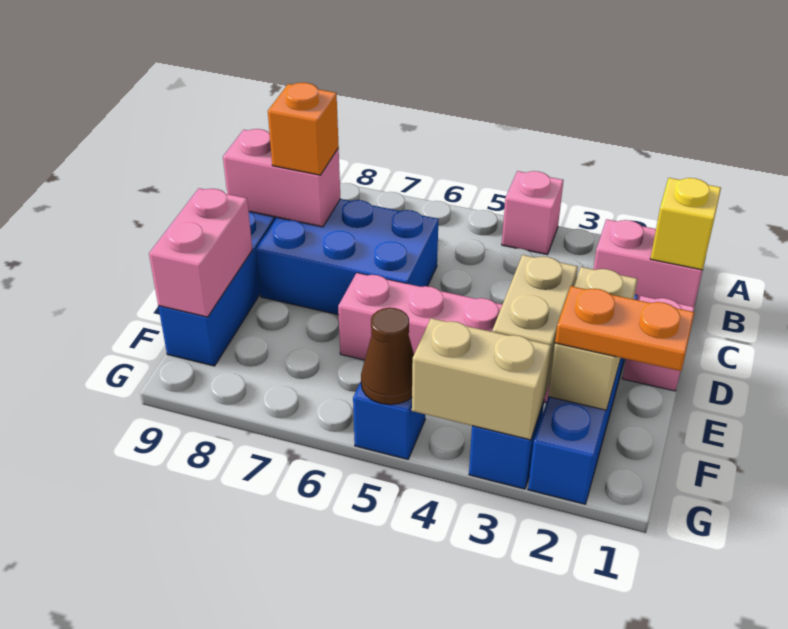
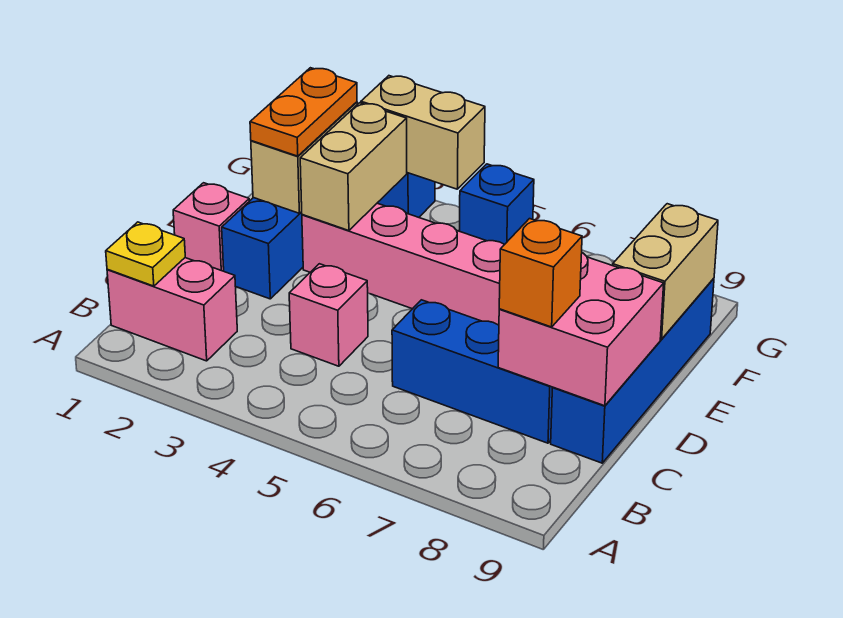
pink 1x1 brick [502,171,563,255] -> pink 1x1 brick moved to [289,264,368,366]
yellow 1x1 brick [650,178,721,270] -> yellow 1x1 plate [106,222,185,286]
blue 2x3 brick [256,199,439,315] -> blue 1x3 brick [392,300,553,443]
pink 1x2 brick [223,129,340,227] -> pink 2x2 brick [498,253,664,406]
pink 1x2 brick [149,188,252,317] -> tan 1x2 brick [613,204,718,339]
orange 1x2 plate [555,286,694,371] -> orange 1x2 plate turned to [250,68,357,156]
brown 1x1 cone [361,308,414,405] -> none

